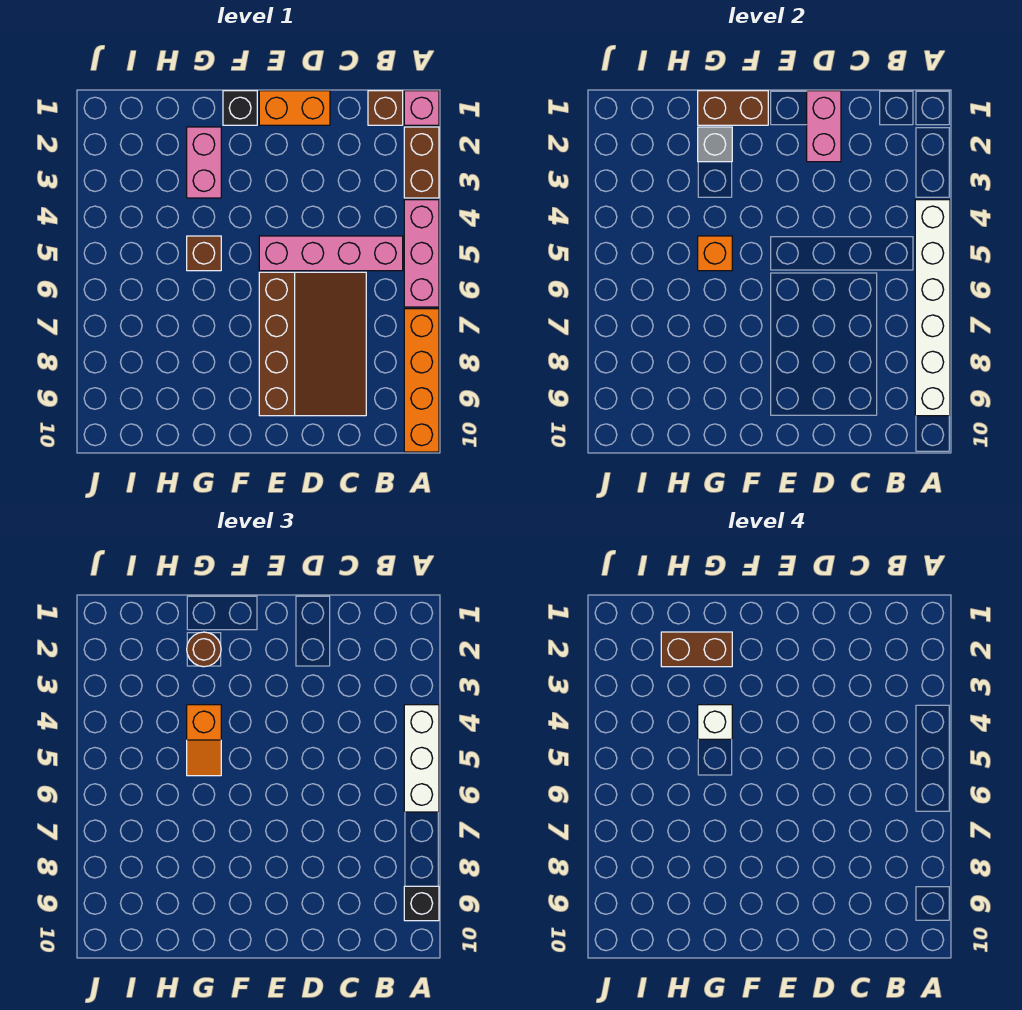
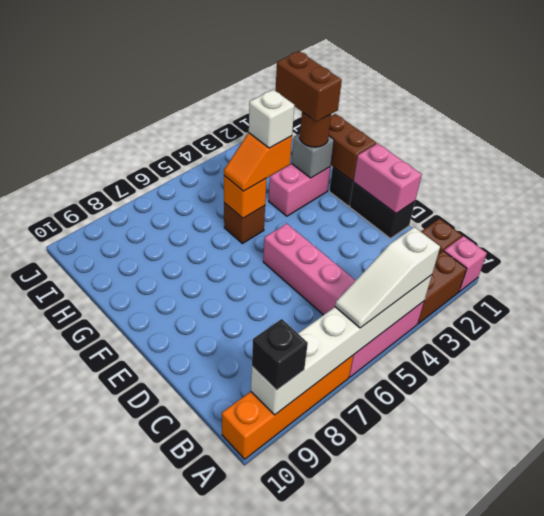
white 1x3 brick [404,705,439,812] -> white 1x3 slope [335,227,440,328]
brown 3x4 slope [259,272,366,416] -> none
orange 1x2 brick [259,91,330,125] -> black 1x2 brick [349,182,415,238]
pink 1x2 brick [807,91,841,162] -> pink 1x2 brick turned to [353,143,422,213]

